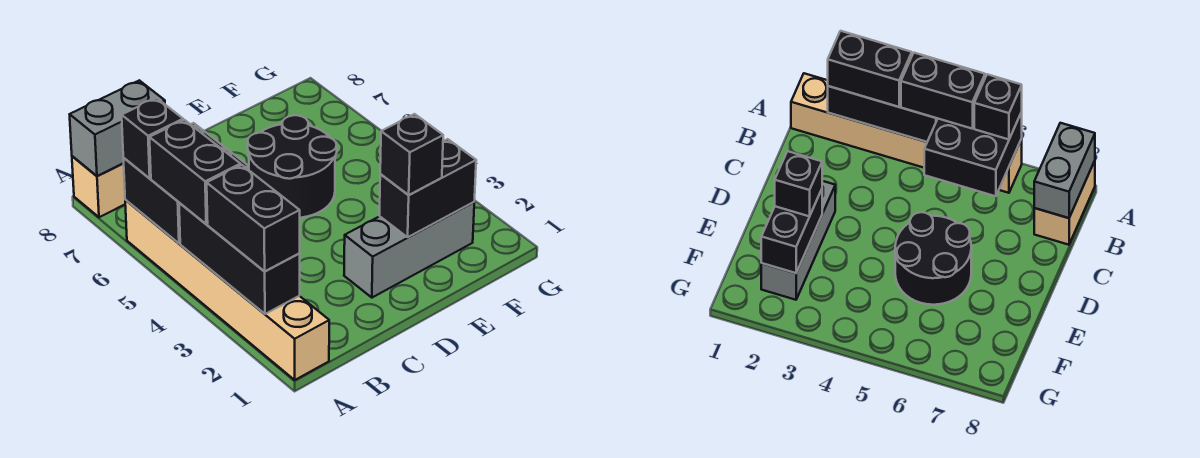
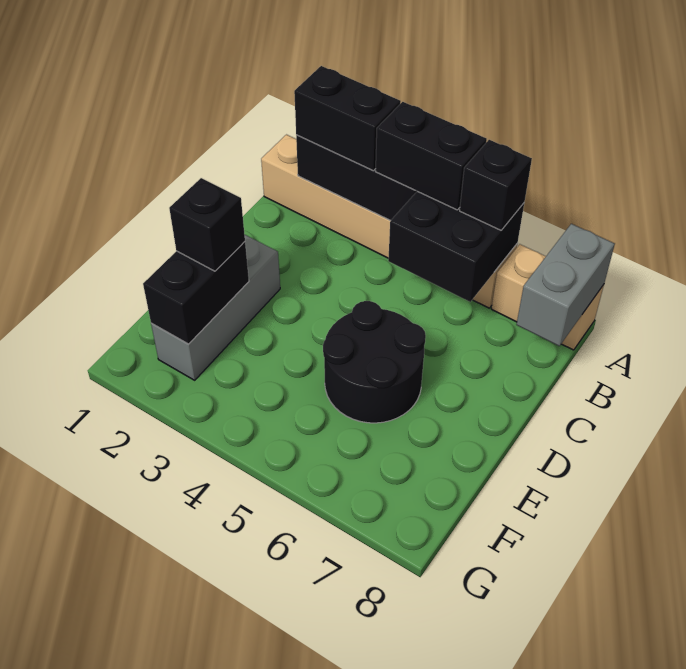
tan 1x2 brick [72,156,125,217] -> tan 1x2 brick turned to [492,244,604,350]

